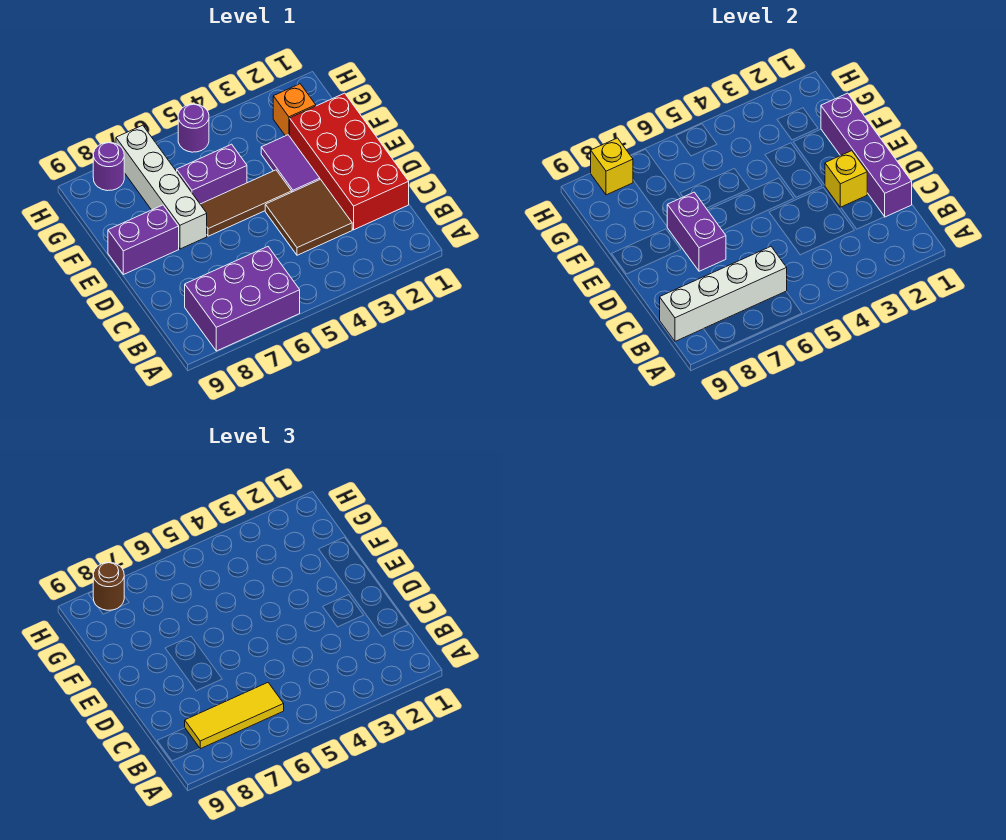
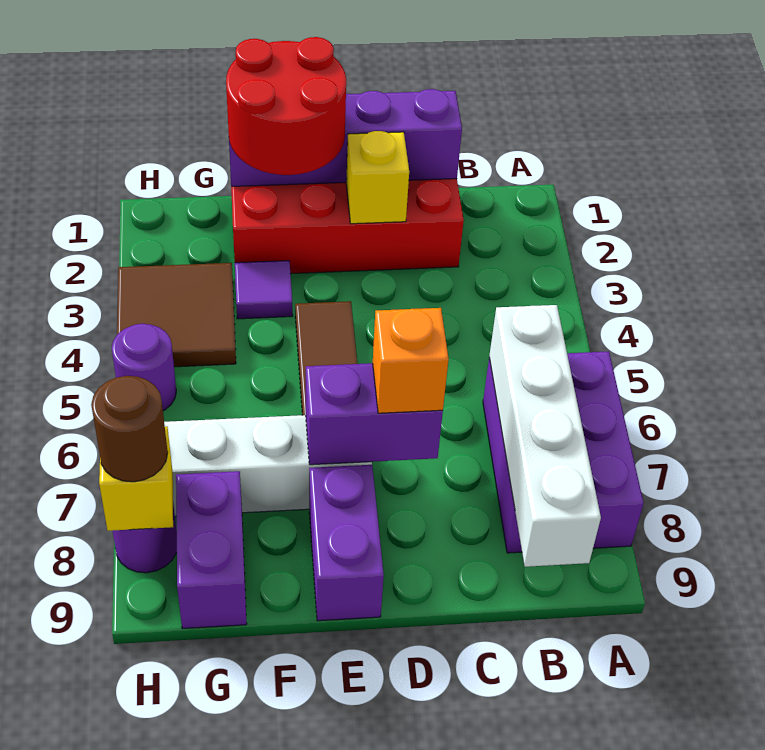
yellow 1x3 tile [185,683,284,749] -> none
brown 2x2 tile [265,179,352,255] -> brown 2x2 tile moved to [117,263,236,367]
none -> red 2x2 round brick [226,37,346,175]
purple 1x2 tile [261,135,320,192] -> purple 1x1 tile [235,261,293,319]
purple 1x2 brick [177,144,247,204] -> purple 1x2 brick moved to [176,471,247,629]
orange 1x1 brick [273,84,316,136] -> orange 1x1 brick moved to [373,308,449,413]

